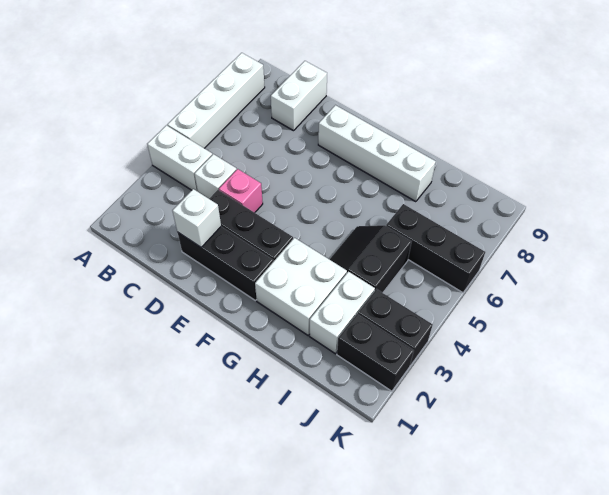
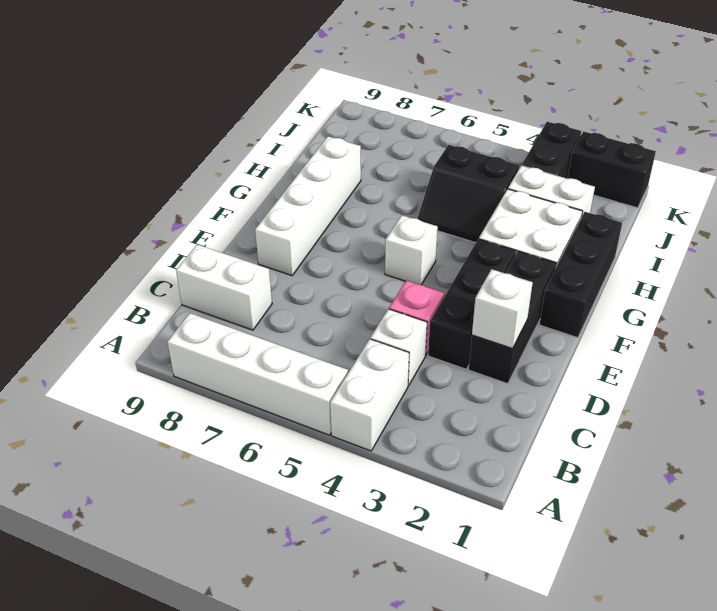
none -> white 1x1 brick [385,215,438,285]
black 1x3 brick [386,204,485,293] -> black 1x3 brick moved to [539,212,622,338]
black 1x2 brick [337,314,414,391] -> black 1x2 brick turned to [568,131,656,208]

